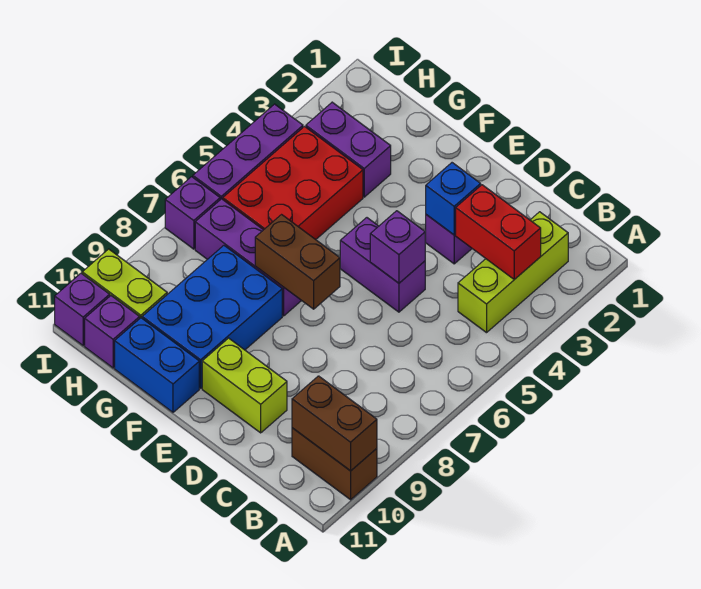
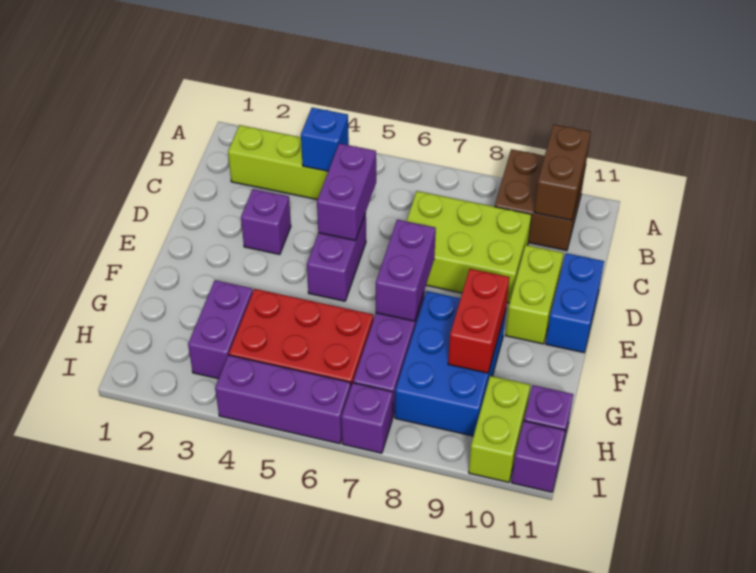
brown 1x2 brick [292,428,377,500] -> brown 2x2 brick [495,149,586,251]
red 1x2 brick [456,185,541,279] -> red 1x2 brick moved to [448,269,509,373]
none -> lime 2x3 brick [407,191,532,303]
blue 1x1 brick [426,163,481,235] -> blue 1x1 brick moved to [301,108,349,171]
purple 1x1 brick [370,211,425,283] -> purple 1x2 brick [317,143,376,240]
brown 1x2 brick [255,215,340,309] -> purple 1x2 brick [376,220,436,321]
blue 2x3 brick [142,246,282,388] -> blue 2x3 brick turned to [395,291,506,436]
blue 1x2 brick [115,318,199,412] -> blue 1x2 brick moved to [546,253,604,353]

